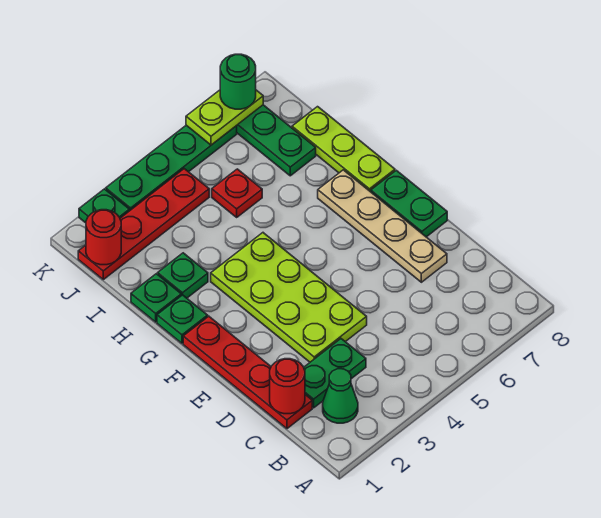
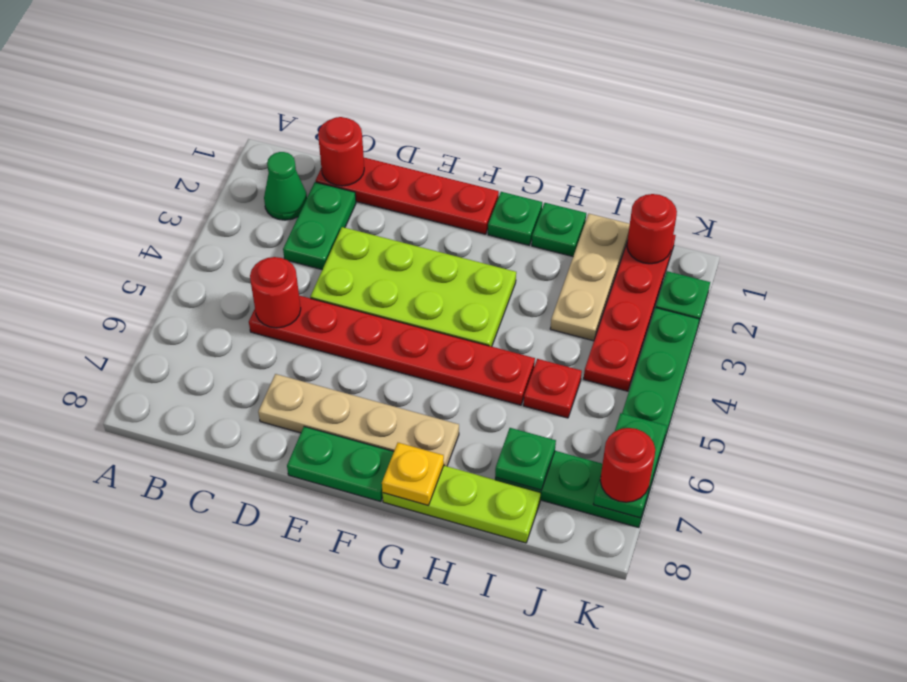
none -> red 1x6 plate [249,296,535,405]
none -> red 1x1 round brick [250,257,301,328]
none -> yellow 1x1 plate [382,443,444,505]
green 1x1 plate [158,253,208,298] -> green 1x1 plate moved to [495,428,556,490]
none -> tan 1x3 plate [550,214,630,341]
lime 1x2 plate [186,90,263,145] -> green 1x2 plate [594,413,667,518]
green 1x1 round brick [220,54,256,109] -> red 1x1 round brick [600,428,655,502]

